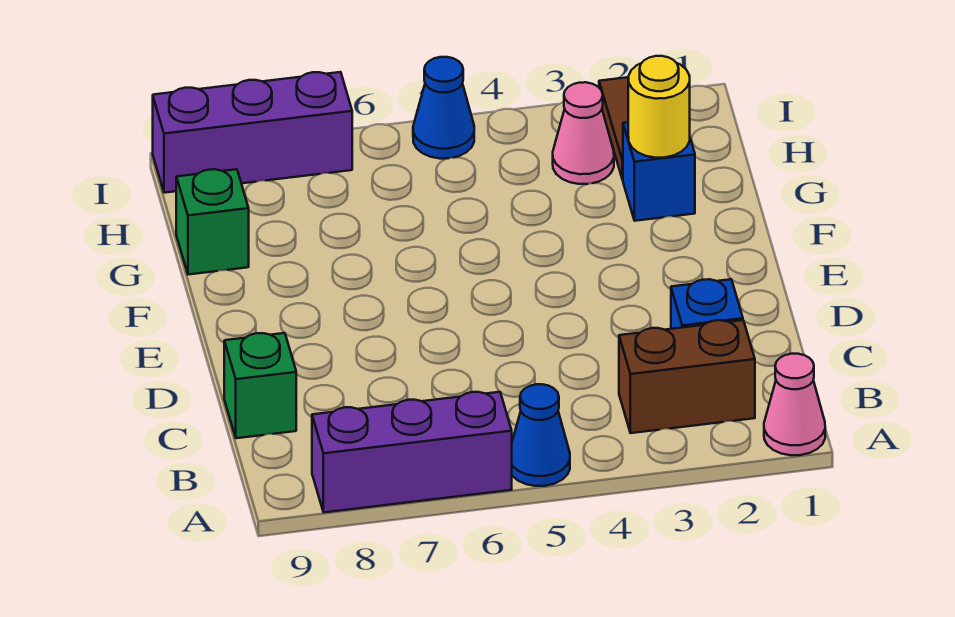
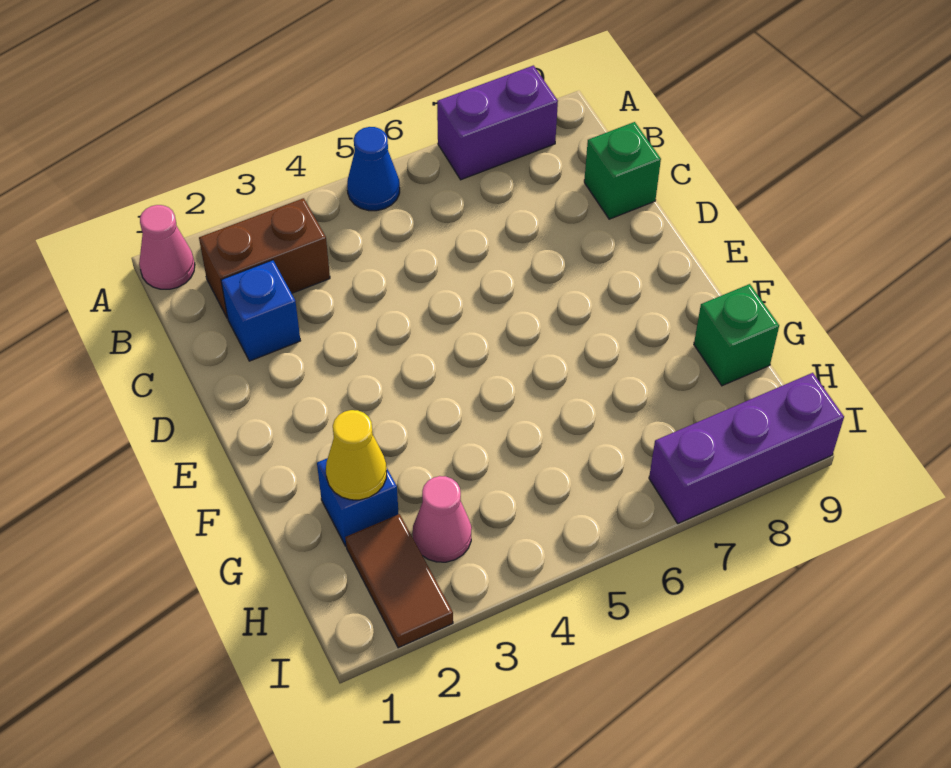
purple 1x3 brick [312,392,512,512] -> purple 1x2 brick [437,65,558,180]
yellow 1x1 round brick [628,56,690,158] -> yellow 1x1 cone [326,410,387,500]
blue 1x1 cone [413,57,474,159] -> none

